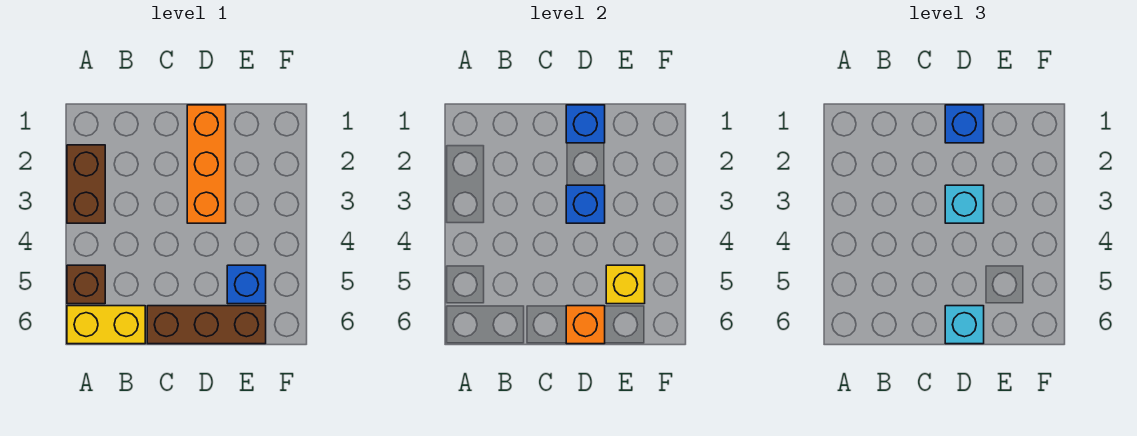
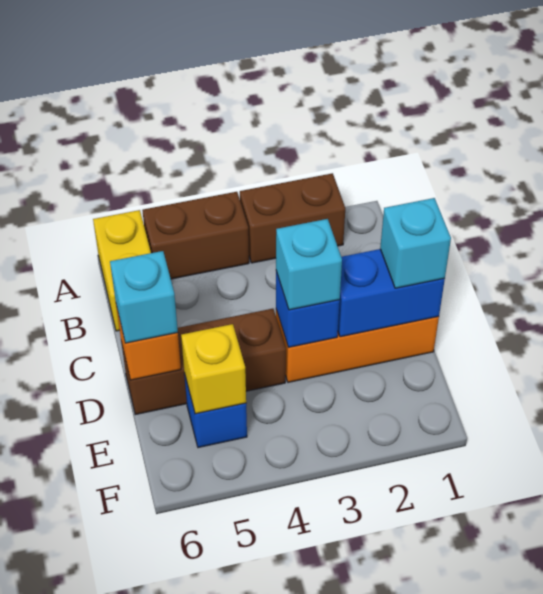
brown 1x1 brick [67,265,105,304] -> brown 1x2 brick [142,192,249,279]
brown 1x3 brick [147,306,266,344] -> brown 1x3 brick turned to [121,309,286,415]
blue 1x1 brick [566,105,605,143] -> blue 1x2 brick [338,249,445,337]
blue 1x1 brick [945,105,984,143] -> cyan 1x1 brick [380,198,451,288]

